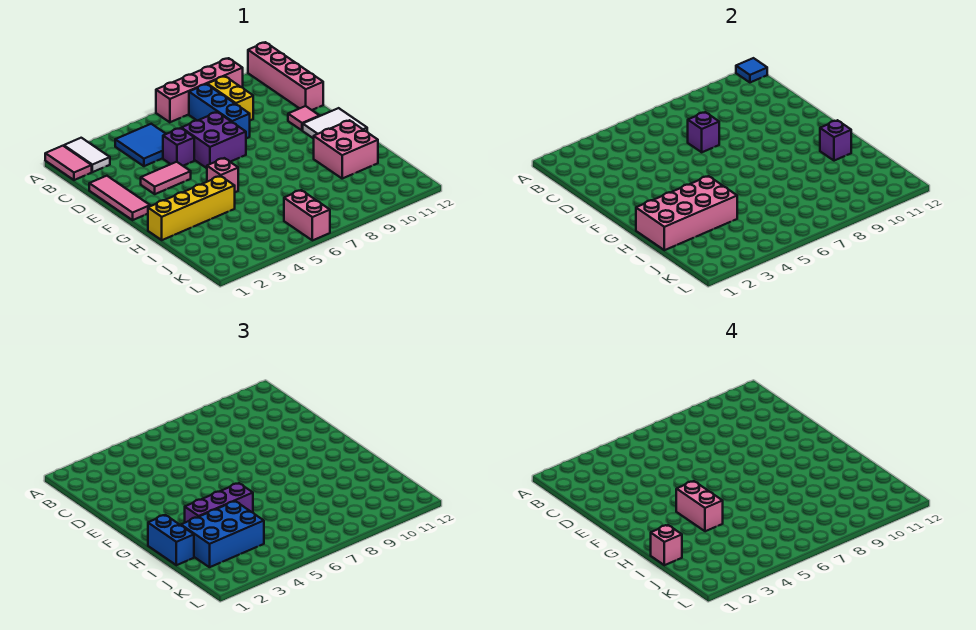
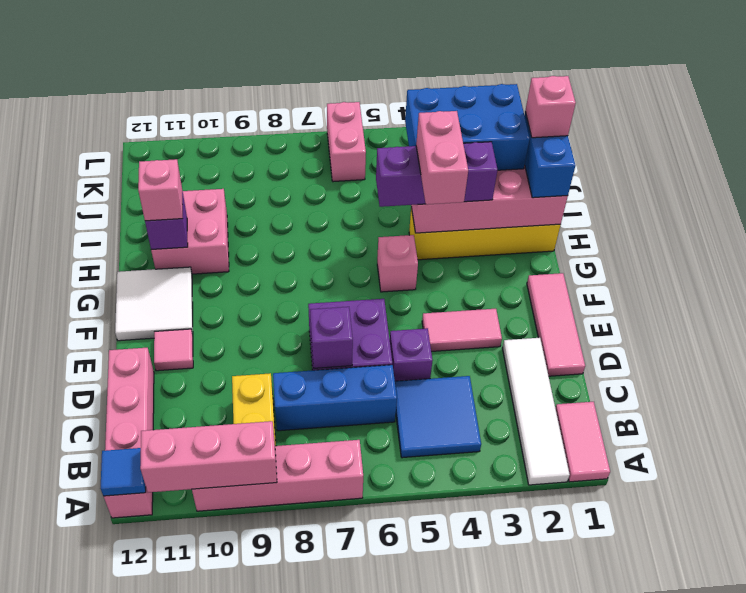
white 1x2 tile [64,138,110,172] -> white 1x4 tile [502,338,570,485]
none -> pink 1x3 brick [140,421,277,493]
blue 1x3 brick [189,84,250,139] -> blue 1x3 brick turned to [273,365,397,431]
none -> pink 1x1 brick [138,159,183,221]

